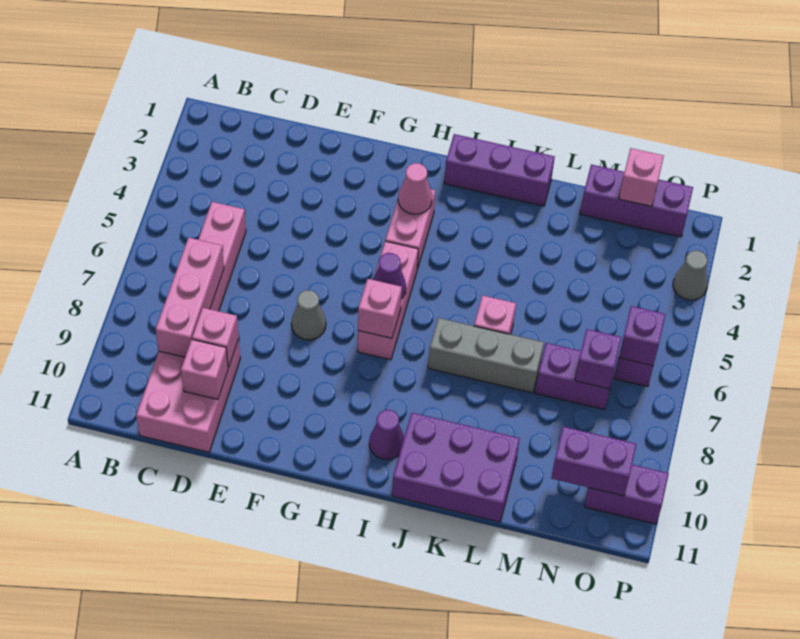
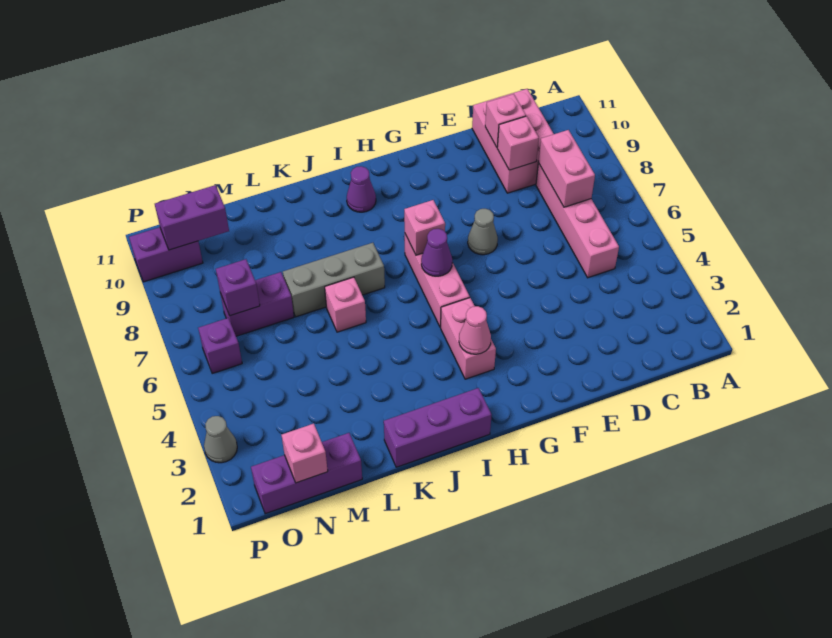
pink 1x3 brick [156,238,224,357] -> pink 1x2 brick [538,130,595,207]
purple 2x3 brick [392,413,520,522] -> none
purple 1x1 brick [619,306,666,366] -> none

